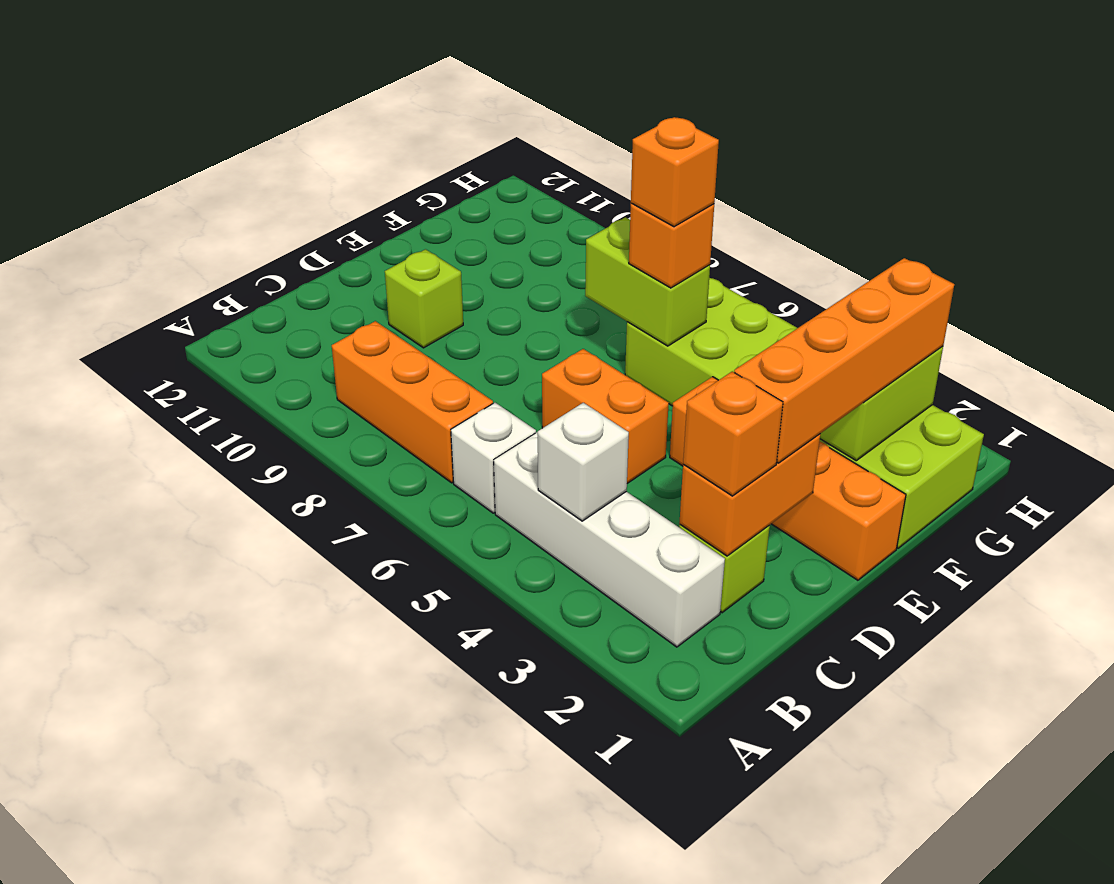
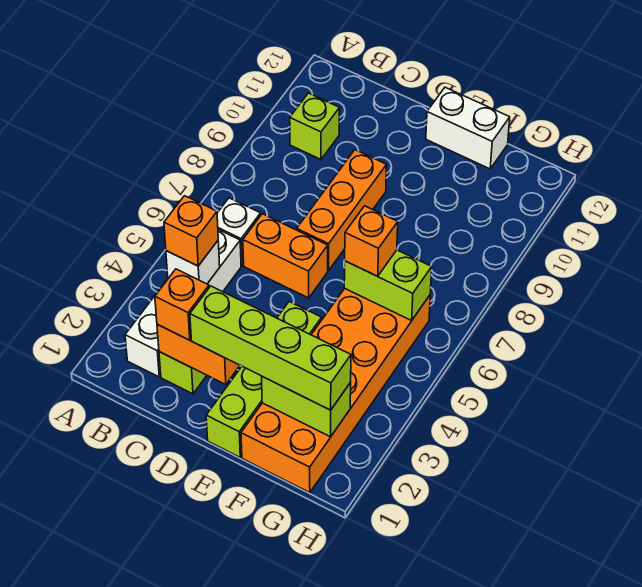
orange 1x3 brick [332,321,493,483] -> orange 1x3 brick moved to [297,150,387,271]
orange 1x4 brick [734,258,954,463] -> lime 1x4 brick [190,286,351,410]
orange 1x2 brick [542,349,669,483] -> orange 1x2 brick turned to [243,214,328,298]
lime 1x1 brick [385,249,463,348] -> lime 1x1 brick moved to [290,93,339,159]
orange 1x4 brick [670,377,906,580] -> lime 1x4 brick [206,302,322,457]
none -> white 1x2 brick [426,87,510,169]
lime 2x6 brick [625,278,984,548] -> orange 2x6 brick [241,288,430,493]
lime 1x2 brick [585,217,710,346] -> lime 1x2 brick turned to [344,250,432,320]
orange 1x1 brick [631,117,719,227] -> orange 1x1 brick moved to [164,196,218,266]

